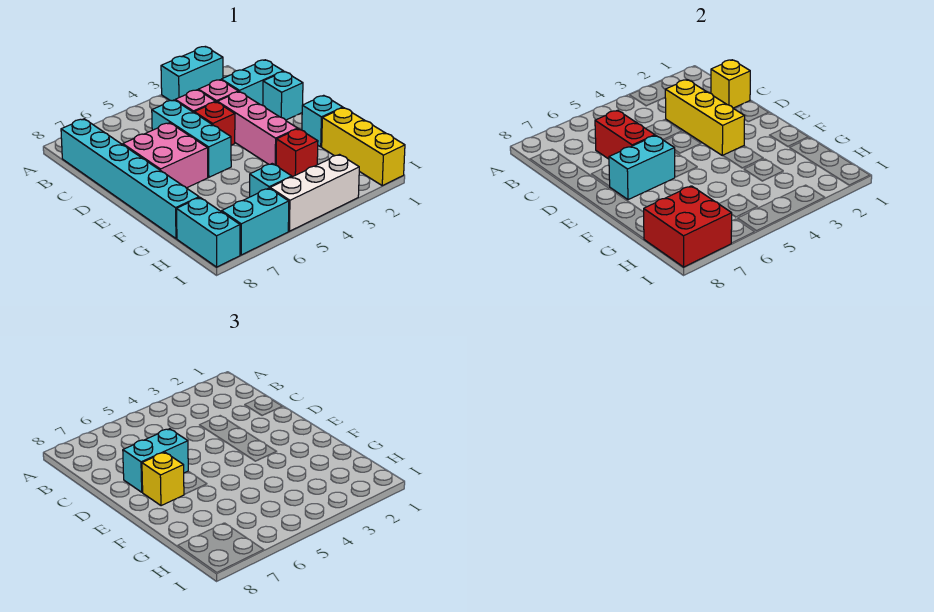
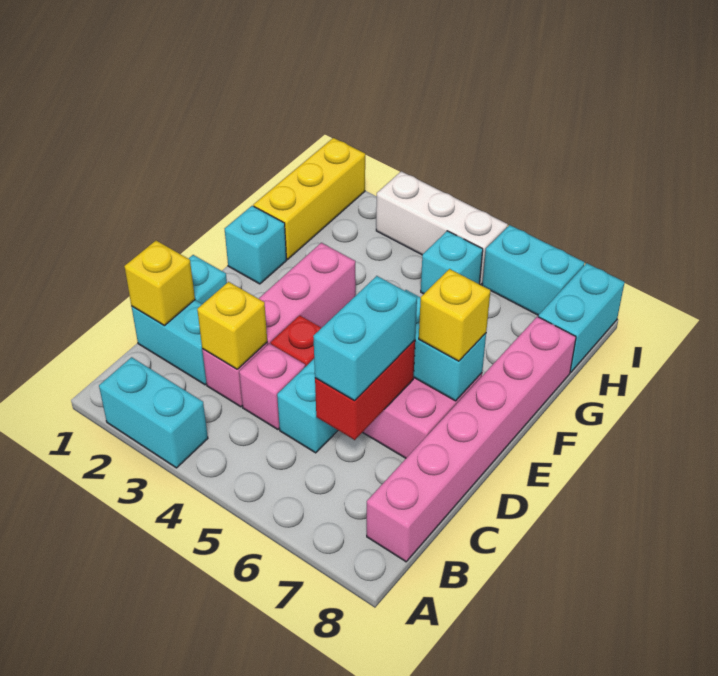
cyan 1x6 brick [61,119,199,239] -> pink 1x6 brick [367,316,576,562]
yellow 1x3 brick [665,80,745,156] -> yellow 1x1 brick [197,282,267,369]
cyan 1x2 brick [123,429,188,492] -> cyan 1x2 brick turned to [313,276,417,401]
red 1x1 brick [276,129,318,177] -> none
red 2x2 brick [644,186,732,267] -> none

